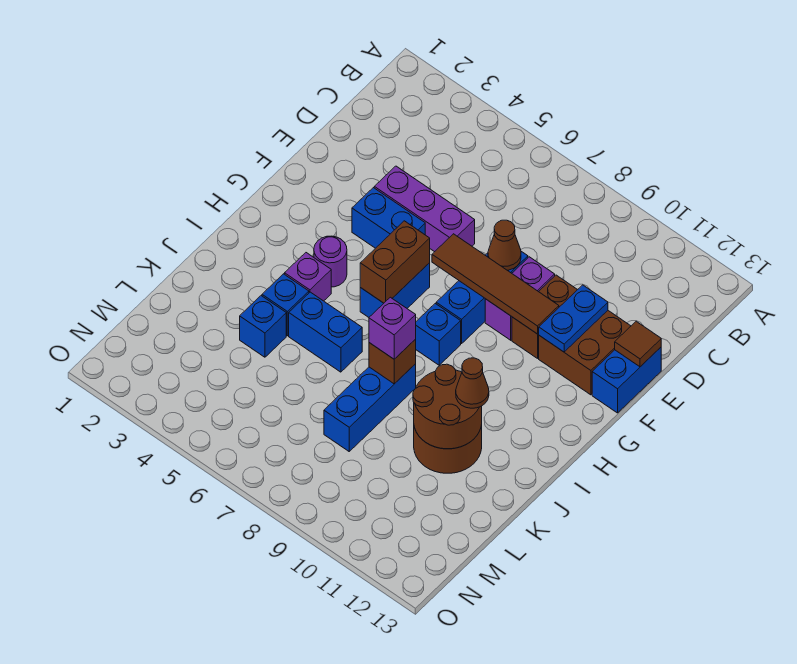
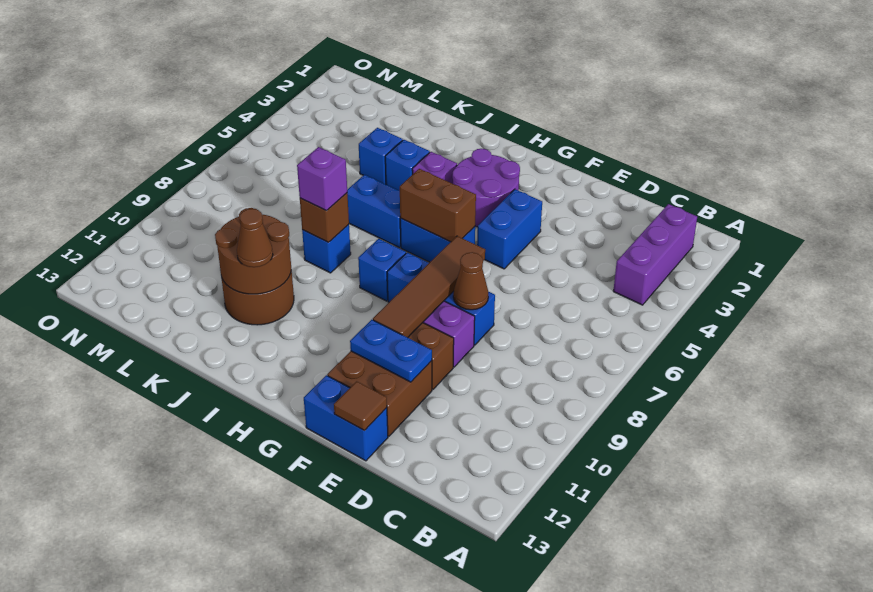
purple 1x3 brick [374,166,475,252] -> purple 1x3 brick moved to [613,204,697,305]
purple 1x1 round brick [314,236,347,287] -> purple 2x2 round brick [452,149,520,227]
blue 1x2 brick [289,292,362,372] -> blue 1x2 brick turned to [347,175,401,248]
blue 1x3 brick [324,364,416,451] -> blue 1x1 brick [302,224,351,273]

